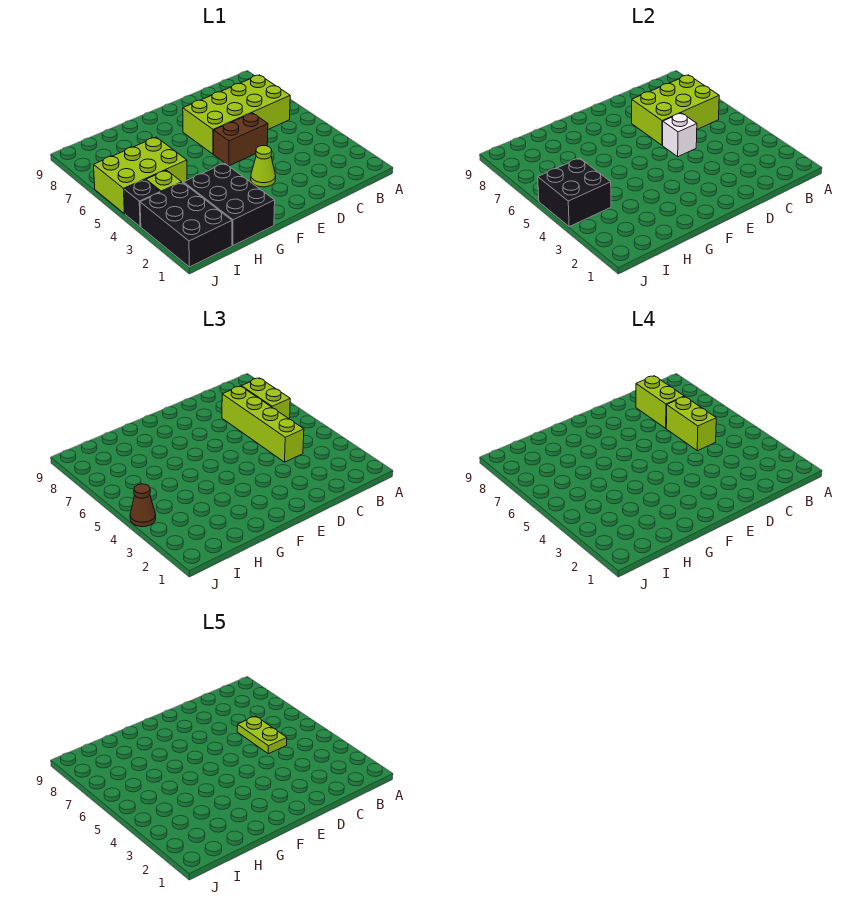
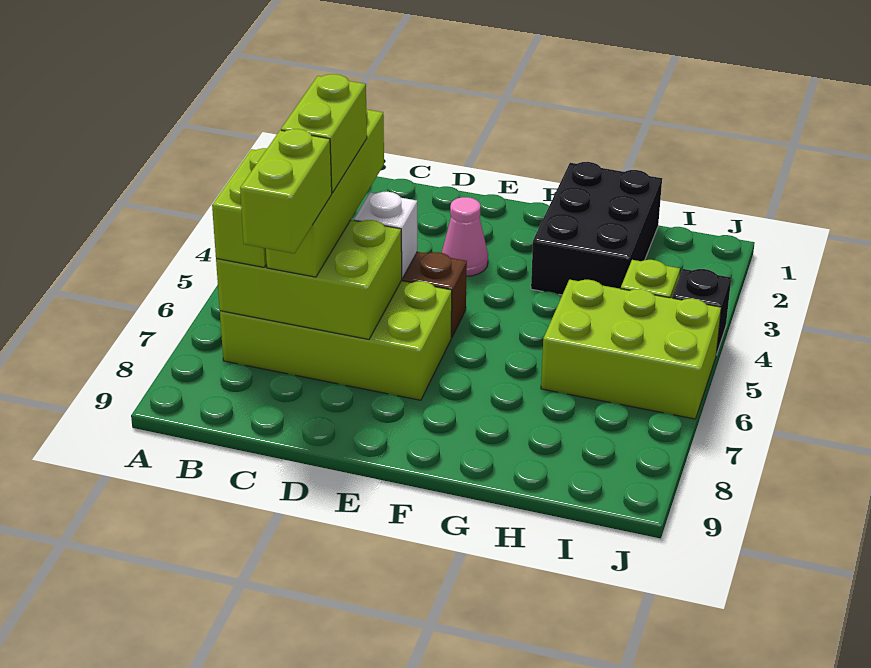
lime 1x2 plate [237,716,287,754] -> none
lime 1x1 cone [251,146,276,187] -> pink 1x1 cone [442,197,488,276]
black 2x3 brick [140,183,232,267] -> none
black 2x2 brick [538,158,611,227] -> none
brown 1x1 cone [130,484,156,527] -> none

